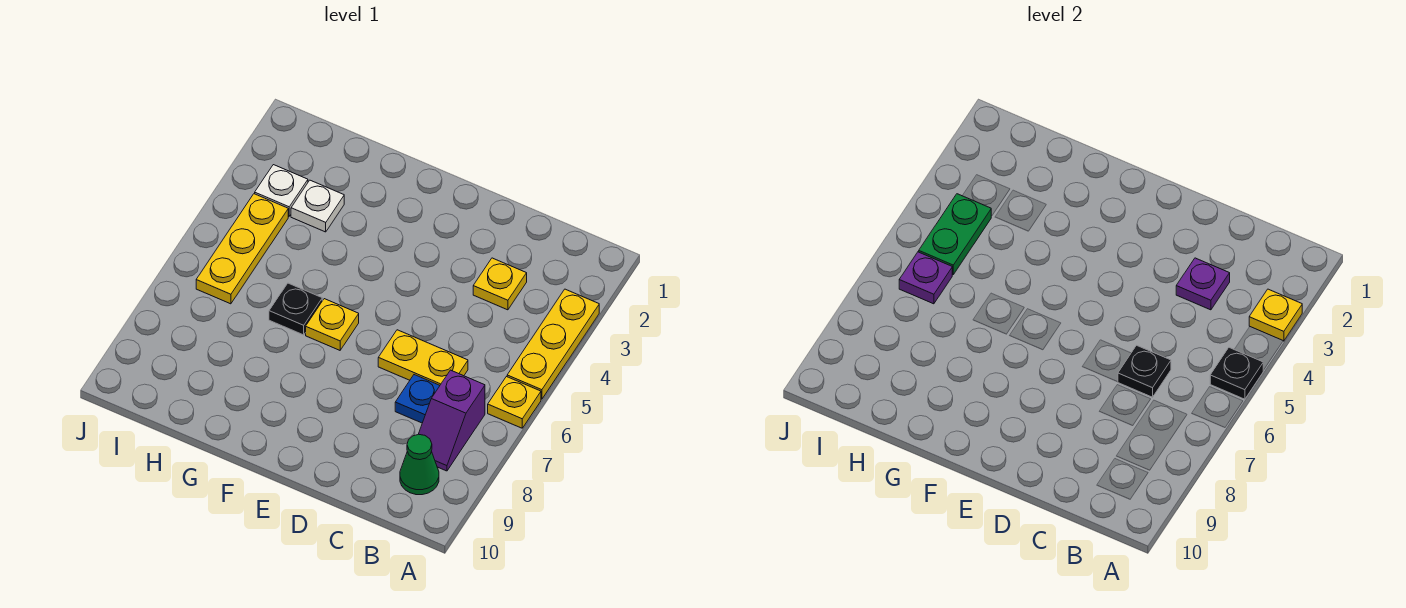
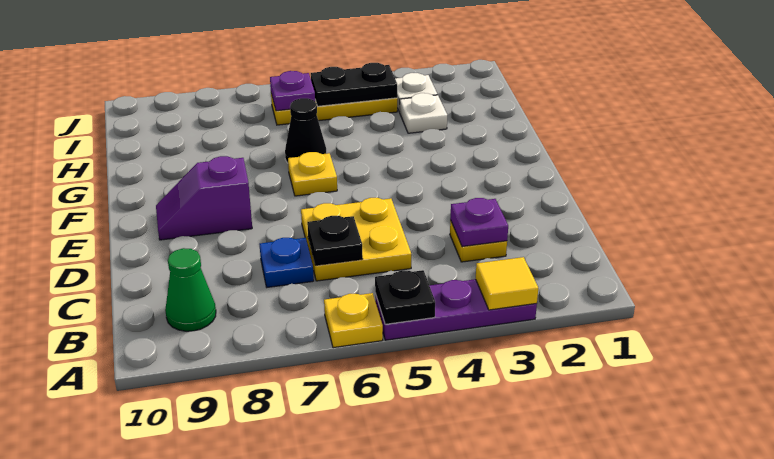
yellow 1x3 plate [507,289,599,399] -> purple 1x3 plate [375,279,537,340]
yellow 1x1 plate [1249,289,1302,341] -> yellow 1x1 tile [476,257,538,310]
purple 1x2 slope [419,370,485,471] -> purple 1x2 slope moved to [156,156,252,240]
yellow 1x2 plate [378,330,468,385] -> yellow 2x2 plate [301,198,411,281]
black 1x1 plate [269,283,322,335] -> black 1x1 cone [285,98,326,163]
green 1x2 plate [919,194,991,275] -> black 1x2 plate [311,63,397,106]

